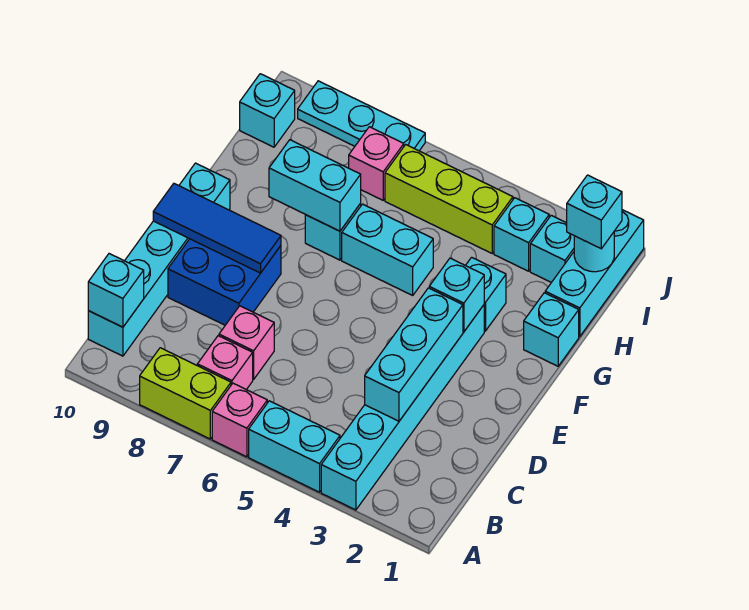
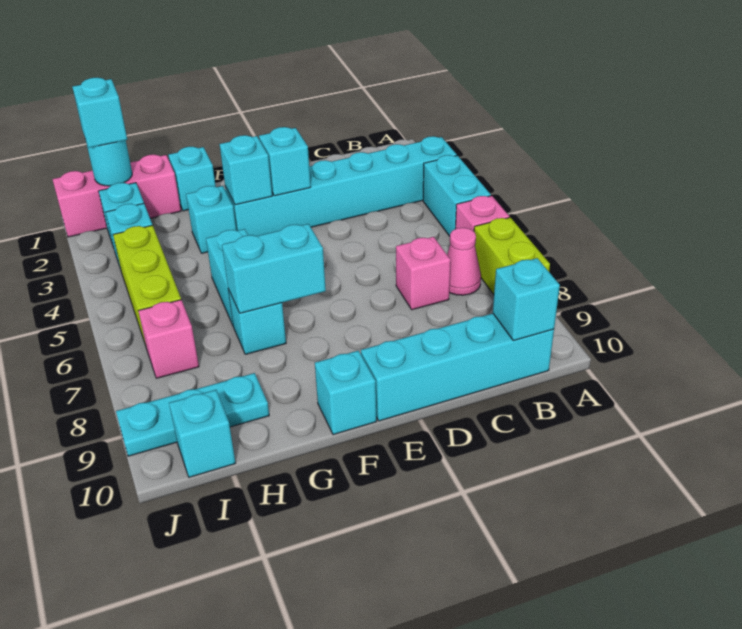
pink 1x1 brick [197,336,253,390] -> pink 1x1 cone [447,228,481,295]
cyan 1x3 brick [365,288,463,421] -> cyan 1x1 brick [259,127,311,196]
blue 2x2 brick [168,239,281,325] -> none
blue 1x3 tile [153,184,281,273] -> none
cyan 1x2 brick [269,140,361,231] -> cyan 1x2 brick turned to [222,224,326,313]
cyan 1x3 brick [545,210,644,337] -> pink 1x3 brick [53,155,181,237]
cyan 1x3 plate [298,81,425,151] -> cyan 1x3 plate turned to [116,373,269,456]

